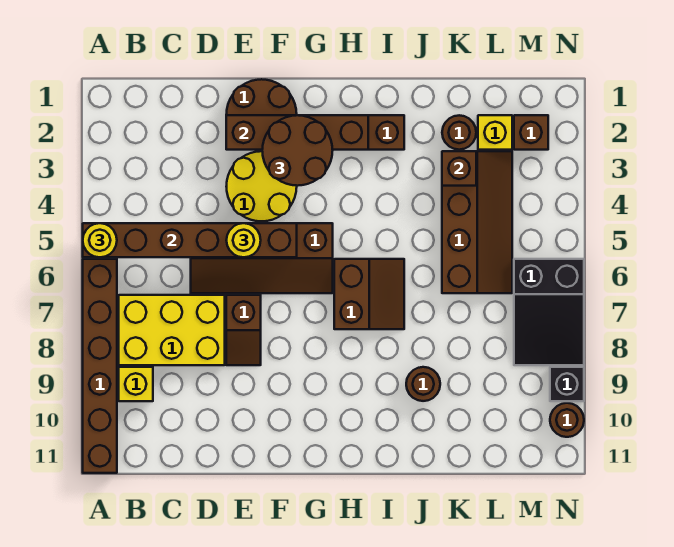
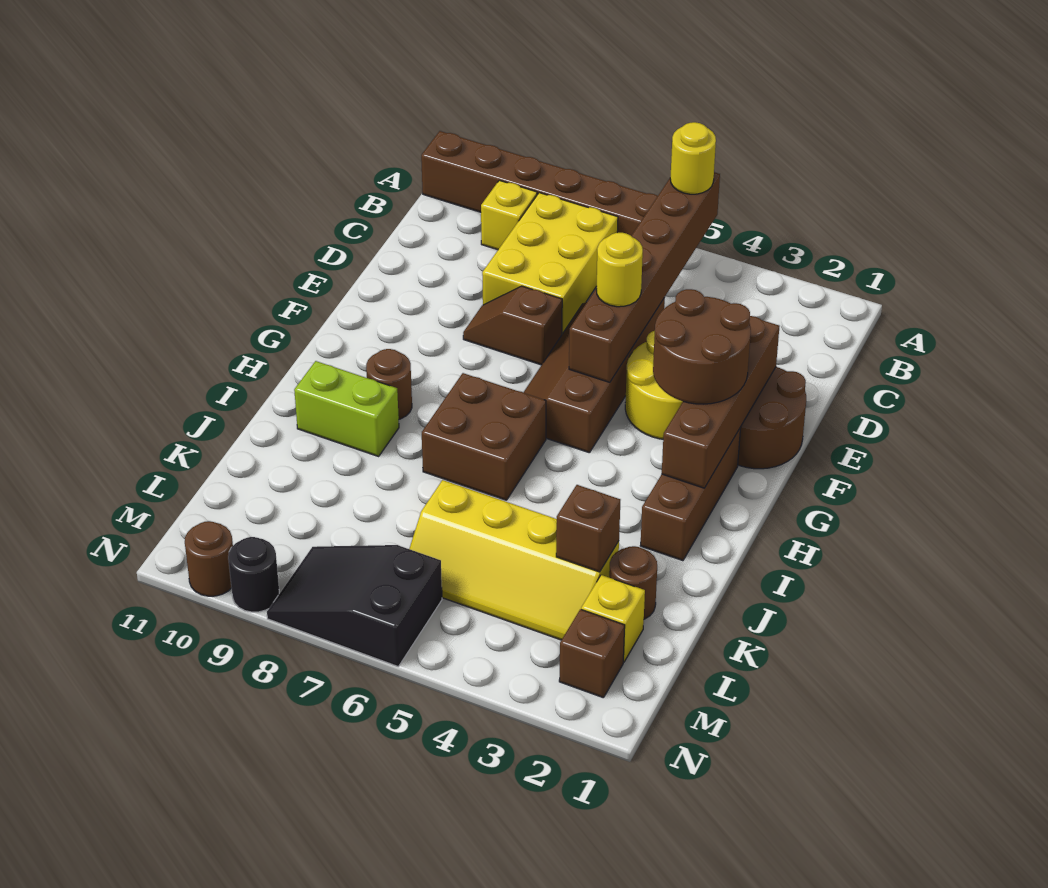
brown 2x2 slope [334,259,404,329] -> brown 2x2 brick [422,373,546,500]
none -> lime 1x2 brick [294,361,399,456]
brown 1x1 round brick [406,367,440,401] -> brown 1x1 round brick moved to [366,349,412,419]
brown 2x4 slope [442,151,512,293] -> yellow 2x4 slope [409,480,619,640]
black 1x1 brick [550,367,584,401] -> black 1x1 round brick [228,537,279,612]

